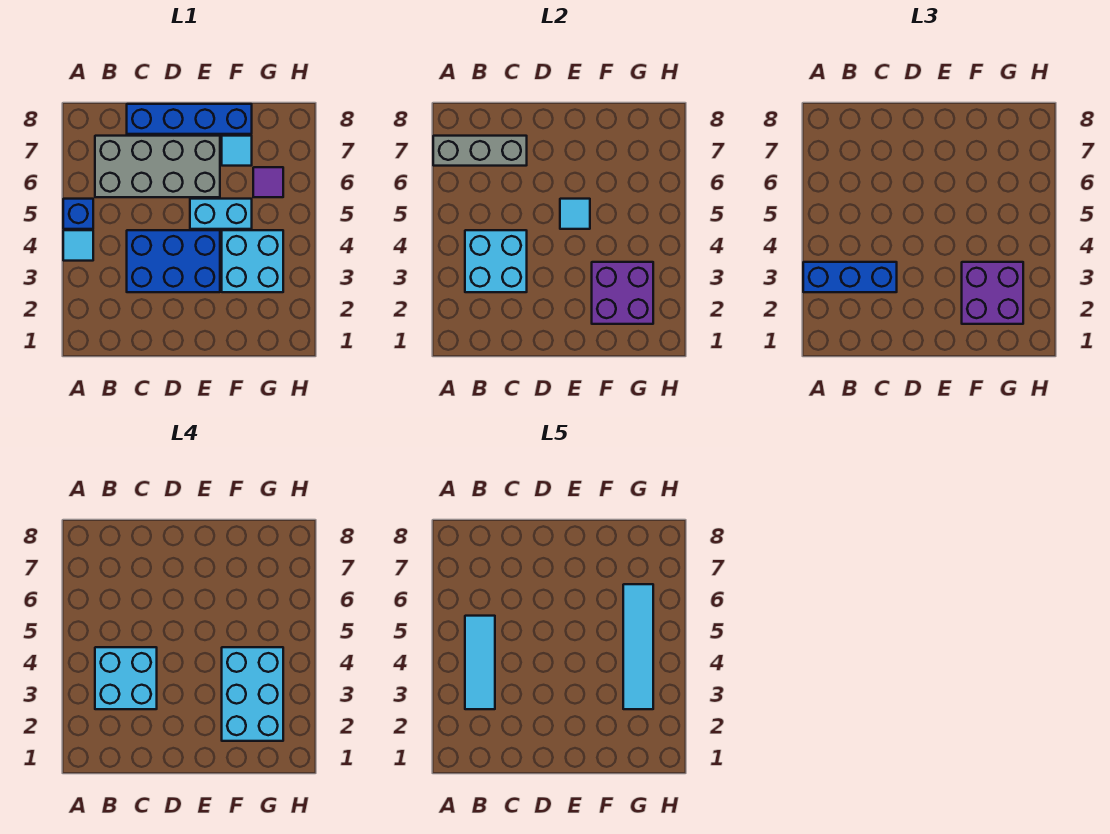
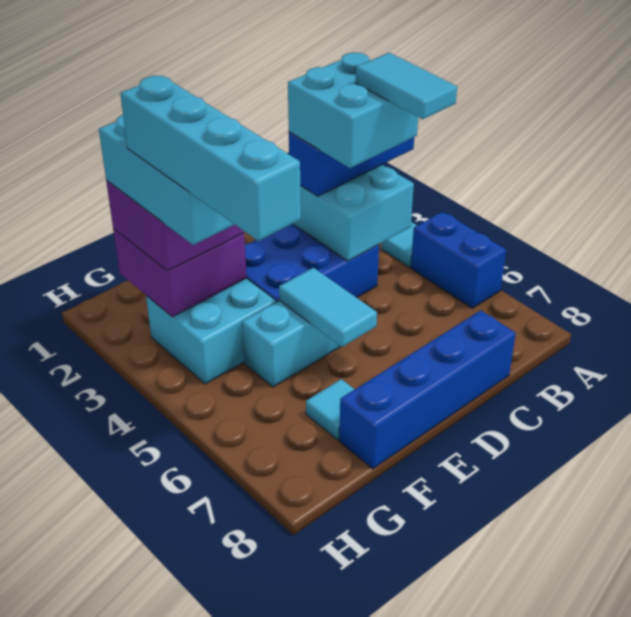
blue 1x1 brick [63,199,93,229] -> blue 1x2 brick [411,212,506,308]
grey 1x3 brick [433,136,527,166] -> none
cyan 1x3 tile [465,616,495,709] -> cyan 1x2 tile [356,53,457,119]
grey 2x4 brick [95,136,220,197] -> none
cyan 1x1 tile [560,199,590,229] -> cyan 1x2 tile [279,268,377,347]
cyan 1x4 tile [623,584,653,709] -> cyan 1x4 brick [120,76,301,241]
purple 1x1 tile [253,167,283,197] -> none

